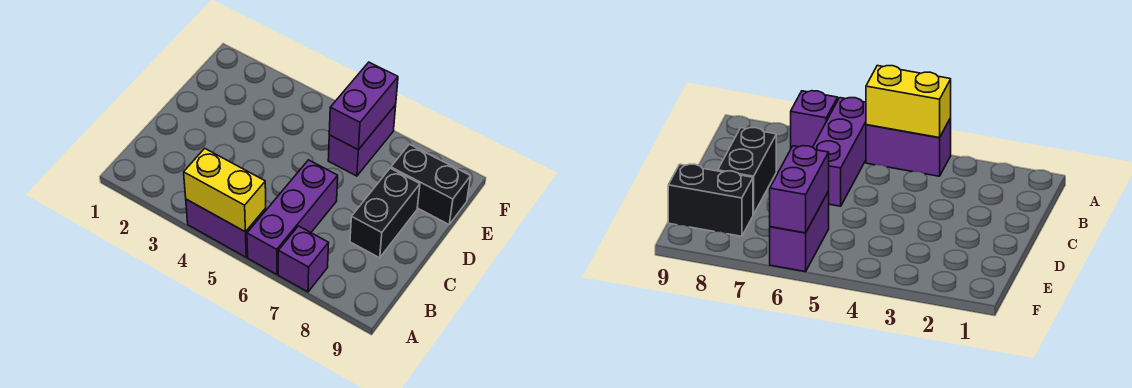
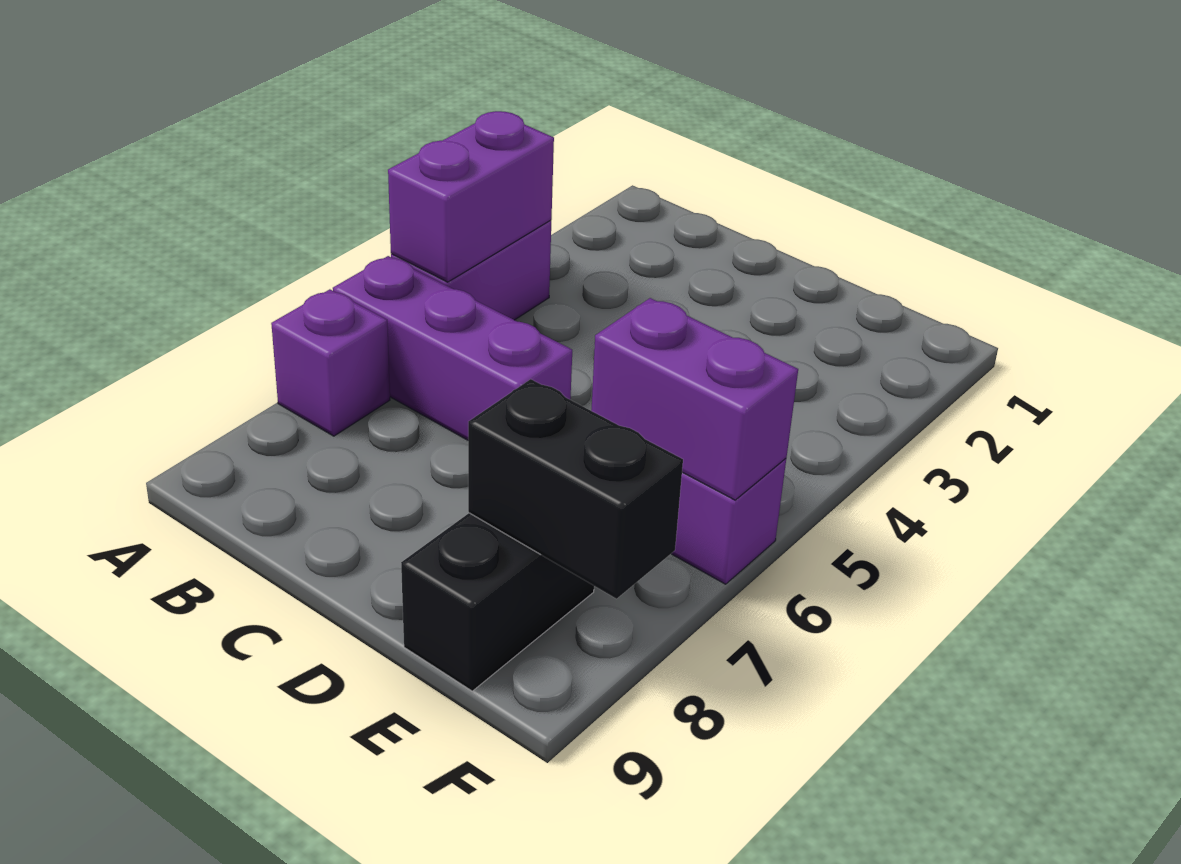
yellow 1x2 brick [184,148,266,232] -> purple 1x2 brick [388,111,554,282]
black 1x2 brick [350,168,420,258] -> black 1x2 brick moved to [468,379,683,599]

